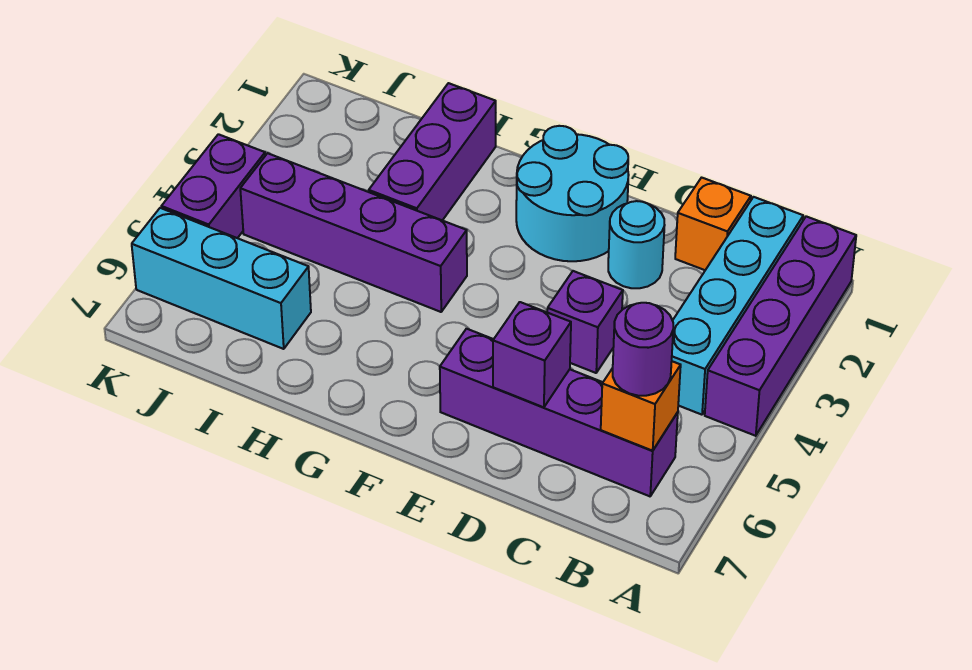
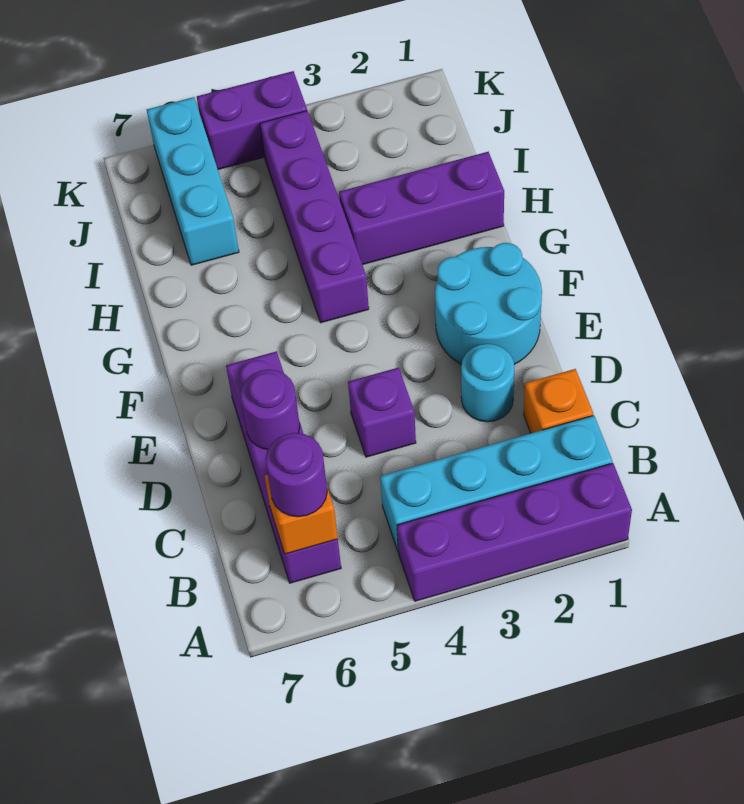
purple 1x1 brick [493,302,571,407] -> purple 1x1 round brick [240,369,300,449]

